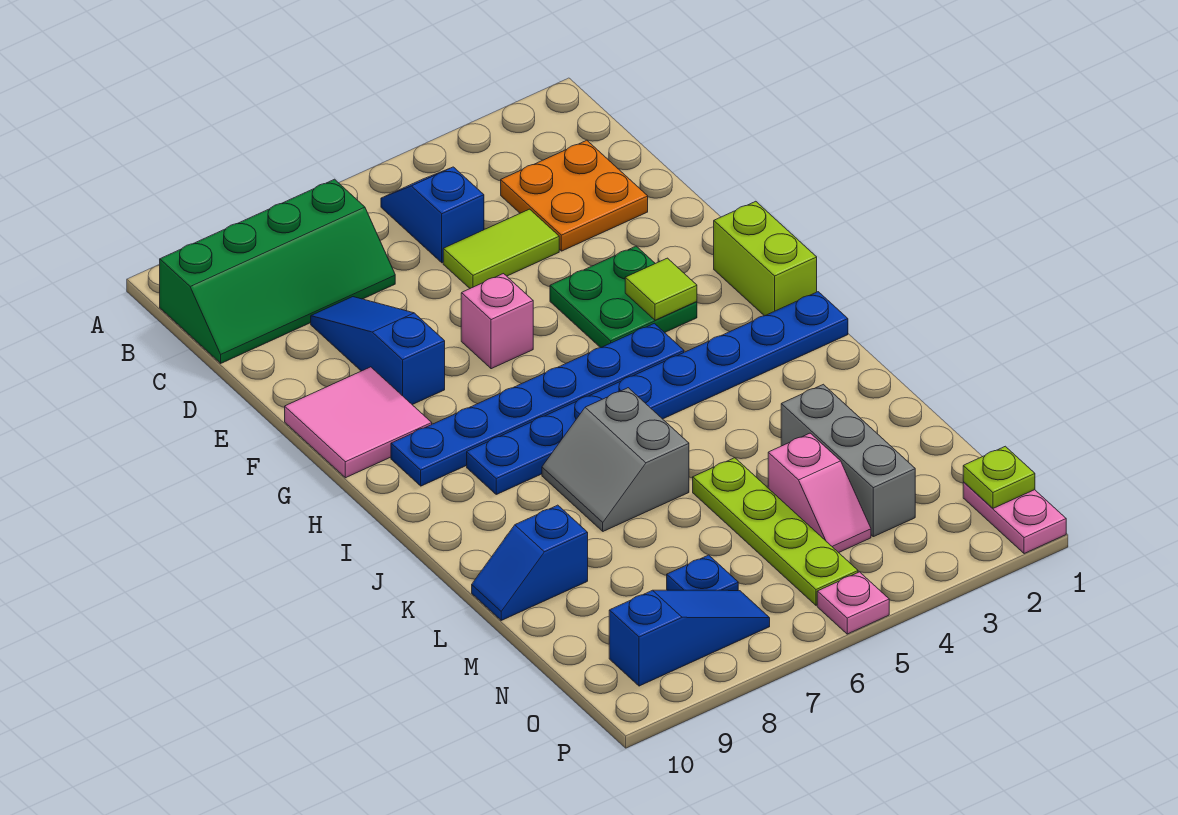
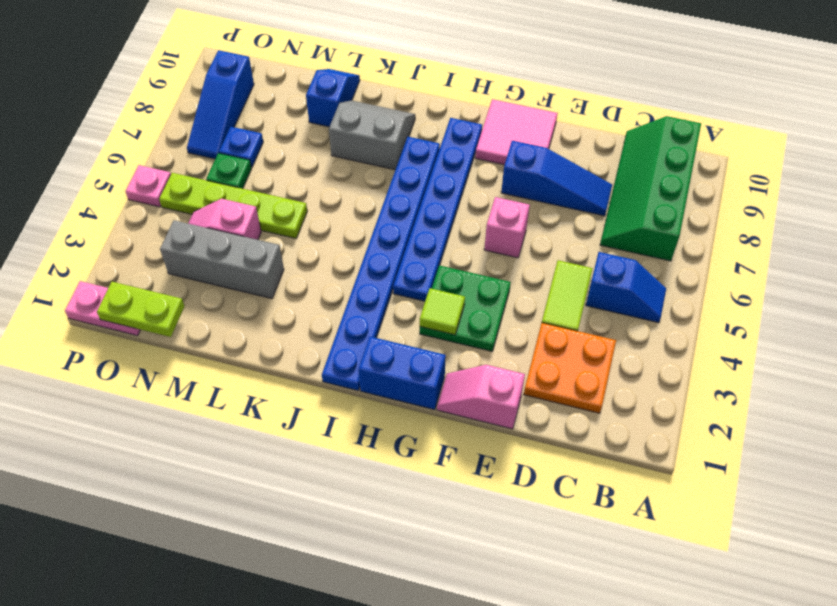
none -> pink 1x2 slope [437,365,525,429]
lime 1x2 brick [714,201,817,316] -> blue 1x2 brick [358,337,446,410]
grey 2x2 slope [542,388,689,531] -> grey 2x2 slope moved to [329,100,415,170]
none -> green 1x1 plate [206,153,252,189]
lime 1x1 plate [963,446,1035,508] -> lime 1x2 plate [97,282,185,337]

